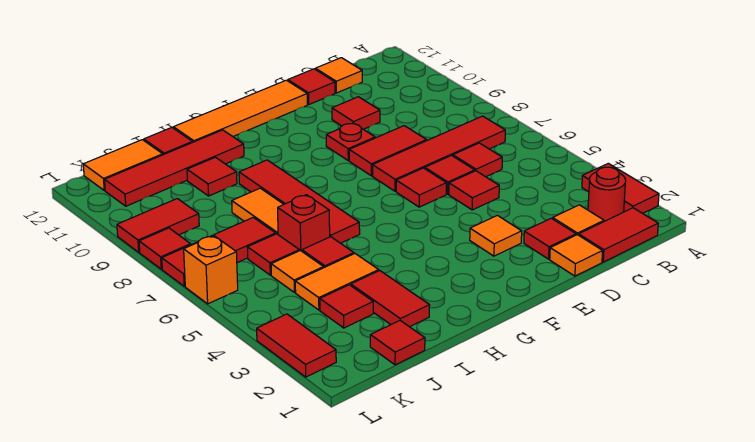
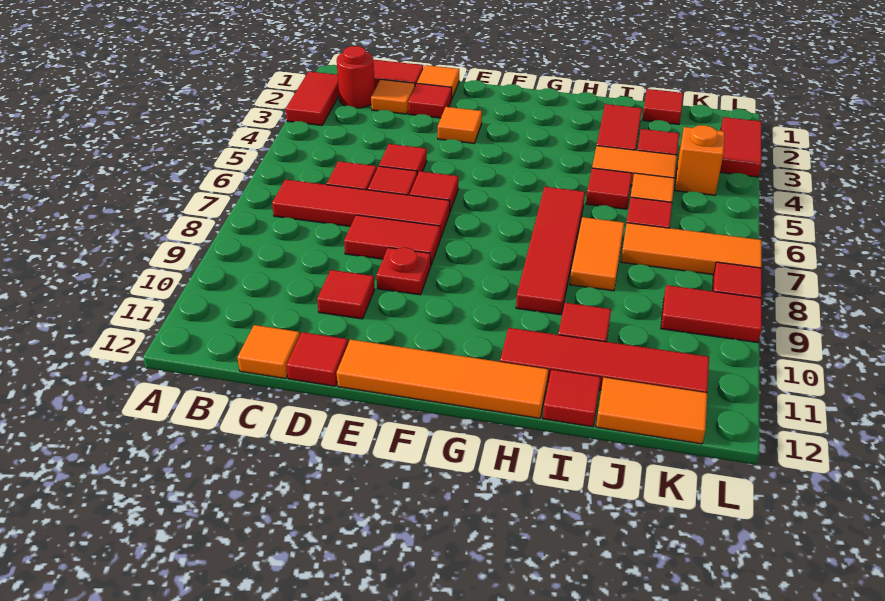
red 1x1 brick [278,195,330,251] -> none
red 1x3 tile [162,217,276,286] -> orange 1x3 tile [621,223,762,275]
orange 1x1 brick [184,236,238,304] -> orange 1x1 brick moved to [675,125,725,195]

